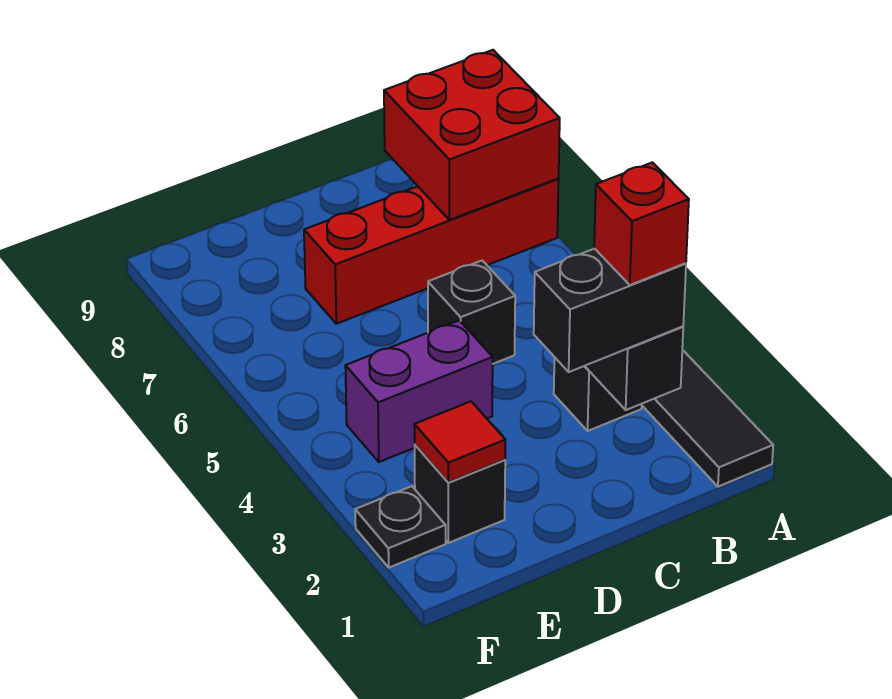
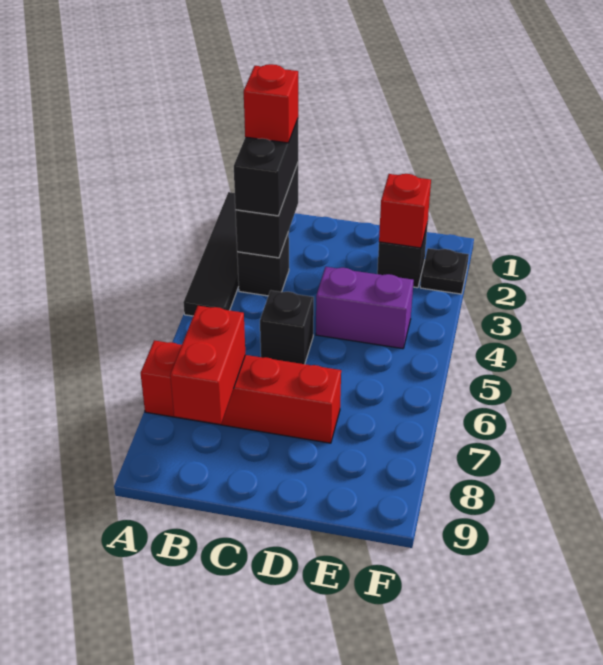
red 2x2 brick [384,50,560,220] -> red 1x2 brick [170,306,245,424]
black 1x2 brick [534,249,686,372] -> black 1x2 brick turned to [234,119,298,216]
red 1x1 tile [414,401,505,482] -> red 1x1 brick [379,174,431,248]

